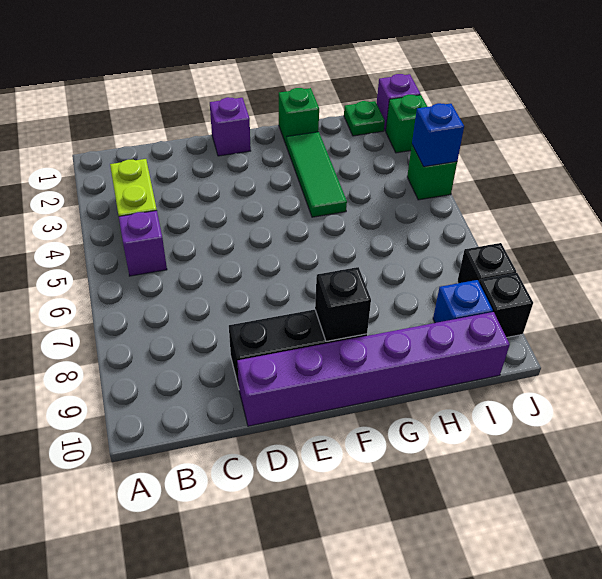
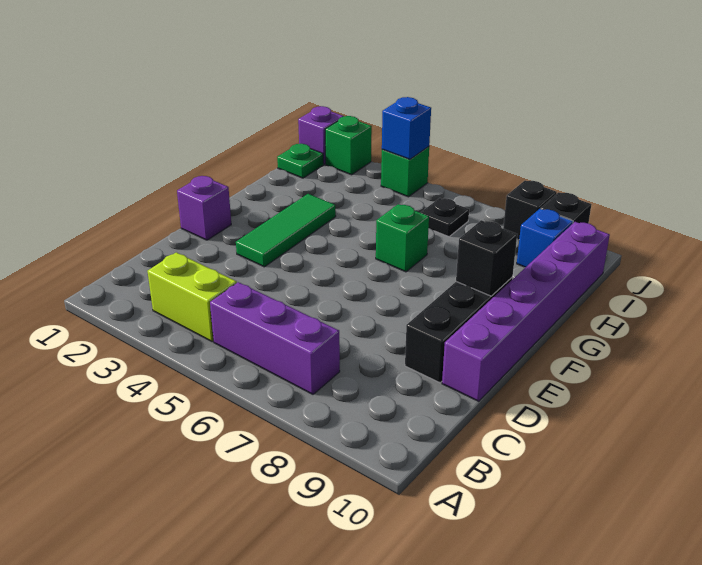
purple 1x1 brick [119,211,167,276] -> purple 1x3 brick [210,282,340,394]
green 1x1 brick [279,88,319,146] -> green 1x1 brick moved to [376,204,429,272]
green 1x3 tile [287,132,347,217] -> green 1x3 tile turned to [236,194,336,267]
none -> black 1x1 plate [421,198,469,237]

